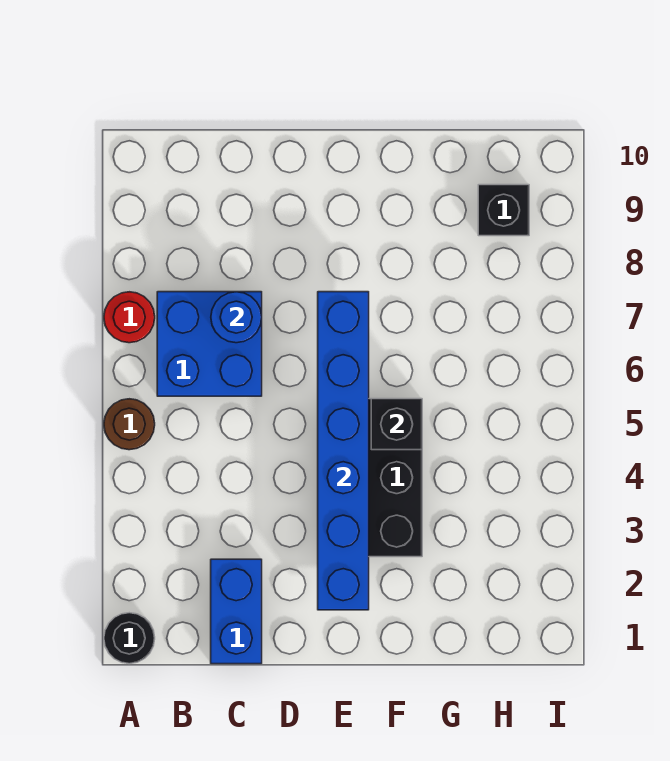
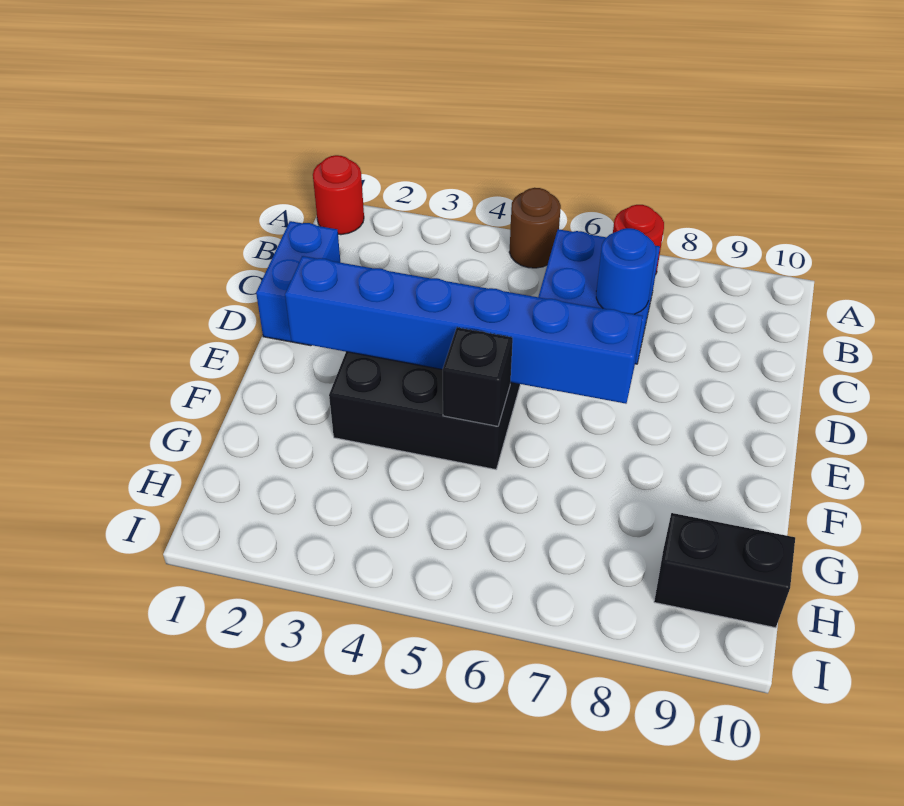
black 1x1 round brick [104,613,155,664] -> red 1x1 round brick [313,155,364,235]
blue 1x2 brick [211,559,262,664] -> blue 1x2 brick turned to [256,221,341,346]
black 1x1 brick [478,185,529,236] -> black 1x2 brick [654,513,795,628]

